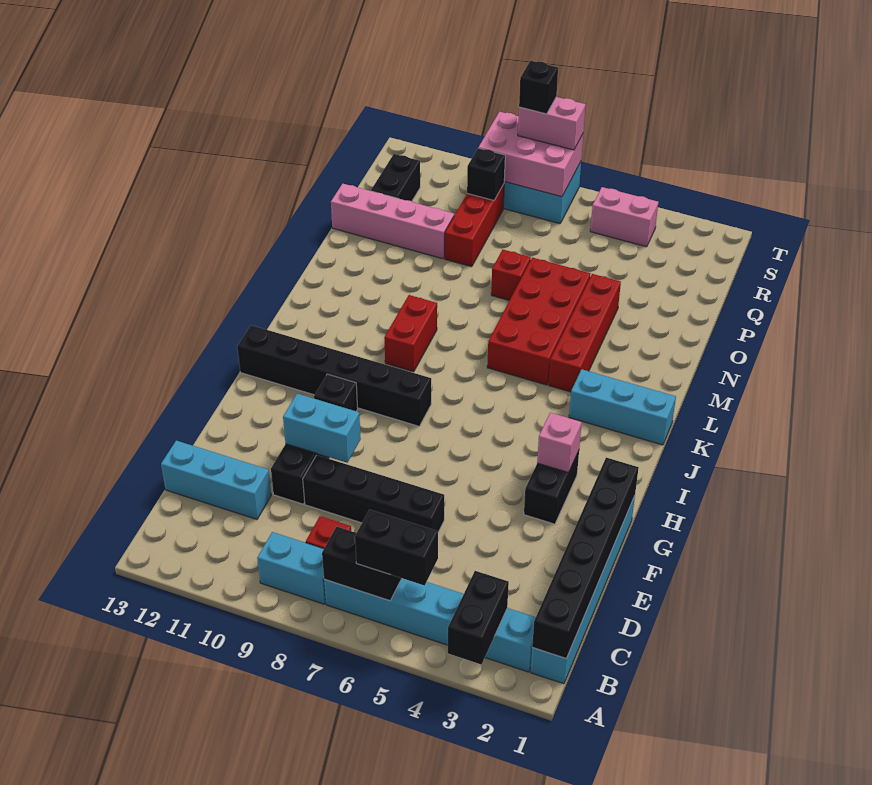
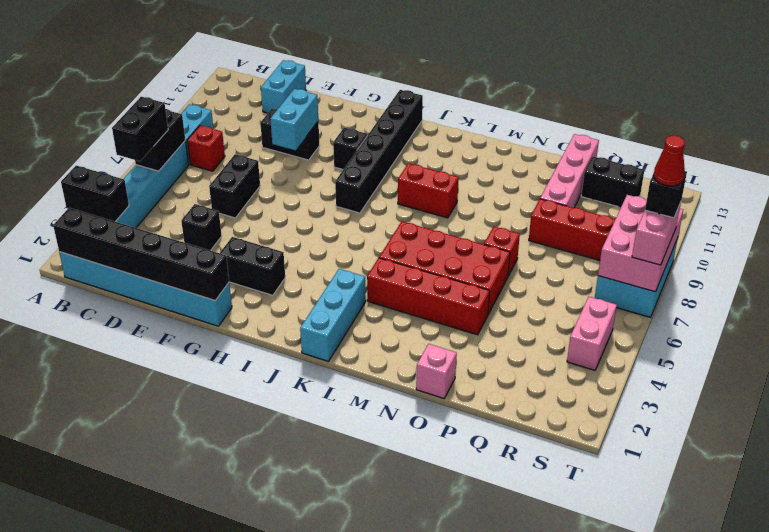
cyan 1x3 brick [161,441,271,519] -> cyan 1x2 brick [261,60,306,113]
black 1x4 brick [303,455,444,532] -> black 1x2 brick [209,154,260,218]
pink 1x1 brick [537,413,582,472] -> pink 1x1 brick moved to [416,344,457,398]
black 1x1 brick [467,148,505,200] -> black 1x1 brick moved to [181,204,222,250]
none -> red 1x1 cone [654,136,685,186]

